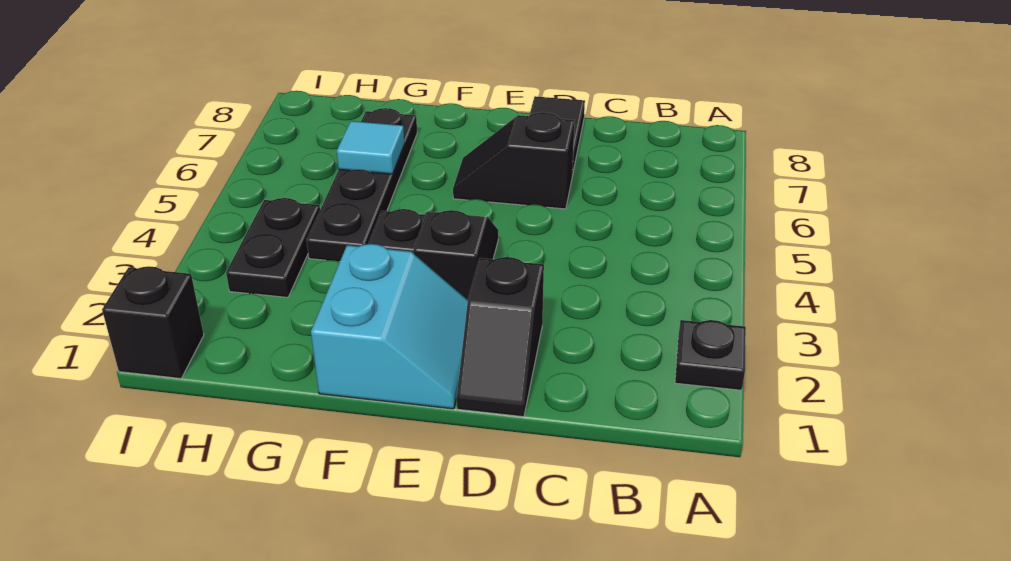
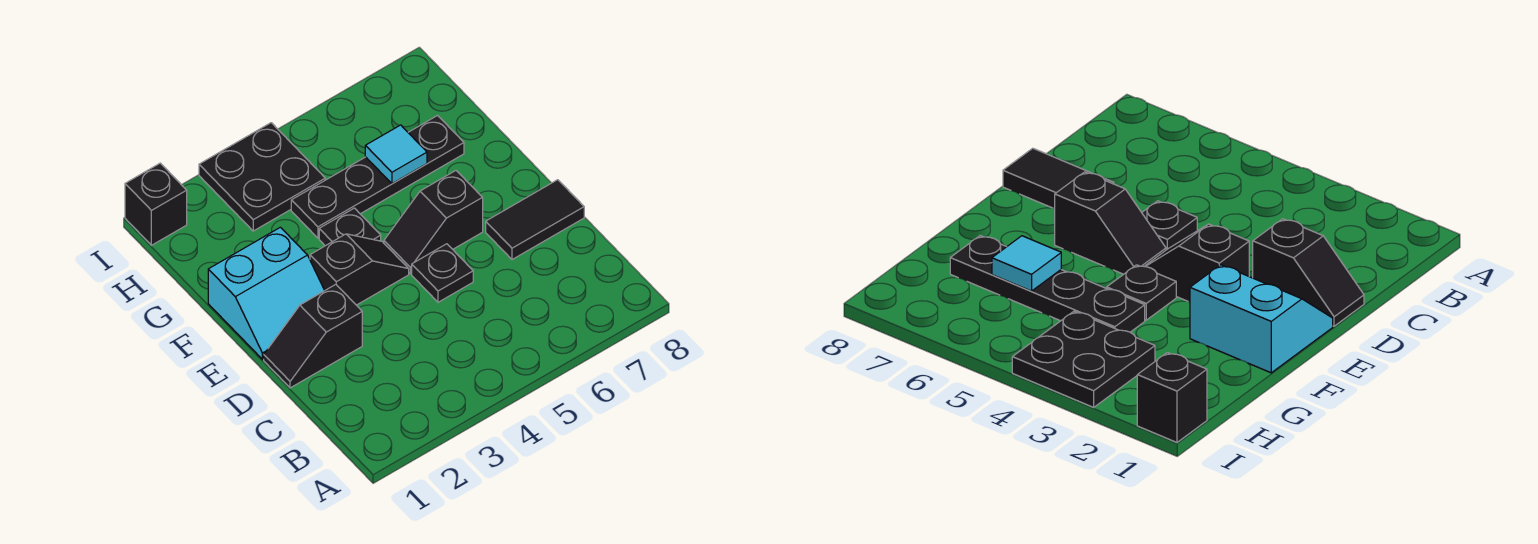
black 1x1 plate [675,320,746,390] -> black 1x1 plate moved to [412,244,473,302]
black 1x2 slope [453,112,574,209] -> black 1x2 slope turned to [384,171,483,274]
black 1x2 plate [226,198,320,297] -> black 2x2 plate [199,123,325,231]

